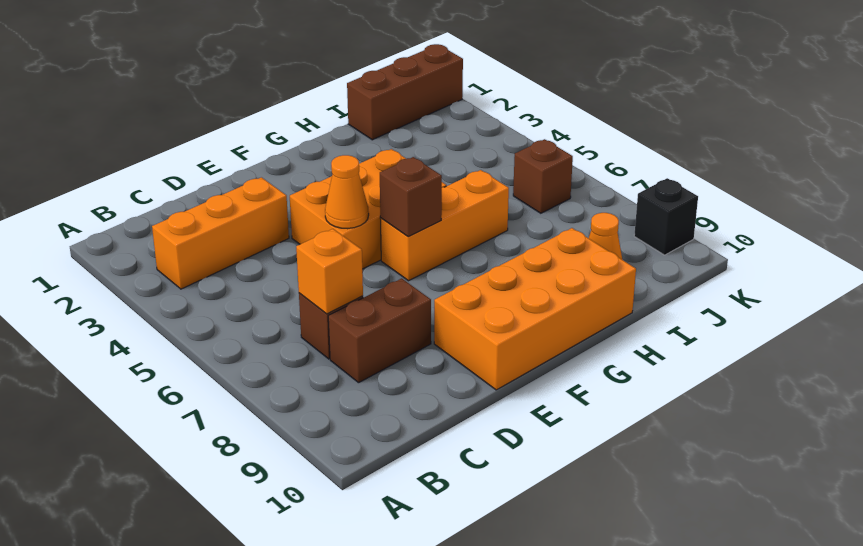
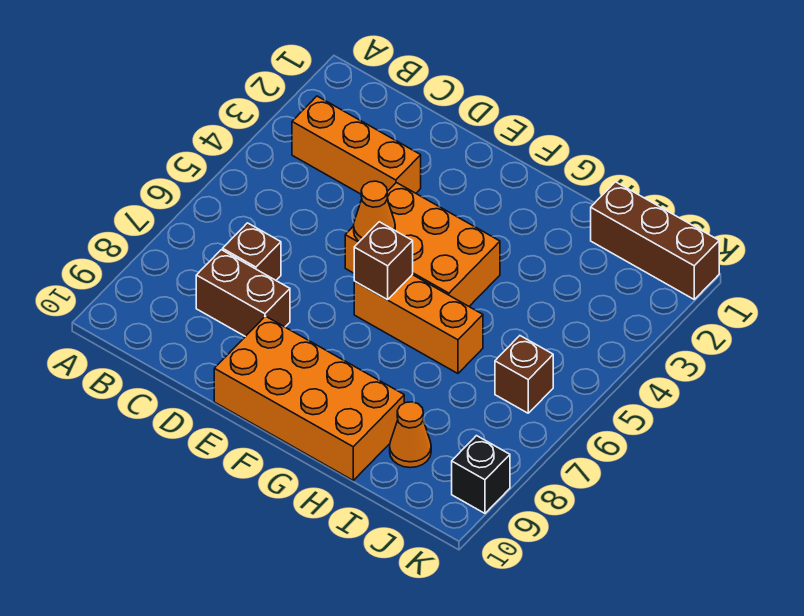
orange 1x1 brick [296,229,363,314] -> none

